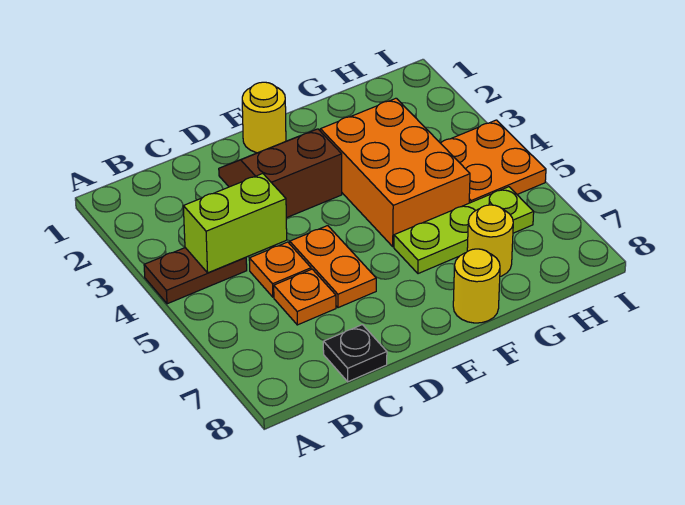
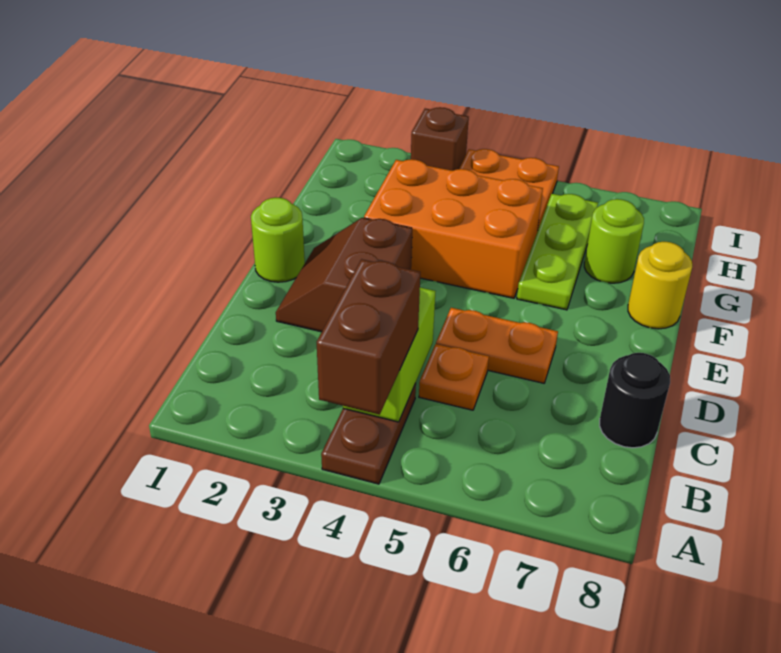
none -> brown 1x2 brick [317,259,420,415]
orange 1x1 plate [274,269,336,325] -> none
black 1x1 plate [323,325,387,382] -> black 1x1 round brick [600,353,670,448]
yellow 1x1 round brick [242,82,286,153] -> lime 1x1 round brick [251,198,305,282]
yellow 1x1 round brick [467,205,513,276] -> lime 1x1 round brick [584,199,644,283]
none -> brown 1x1 brick [411,107,469,171]

